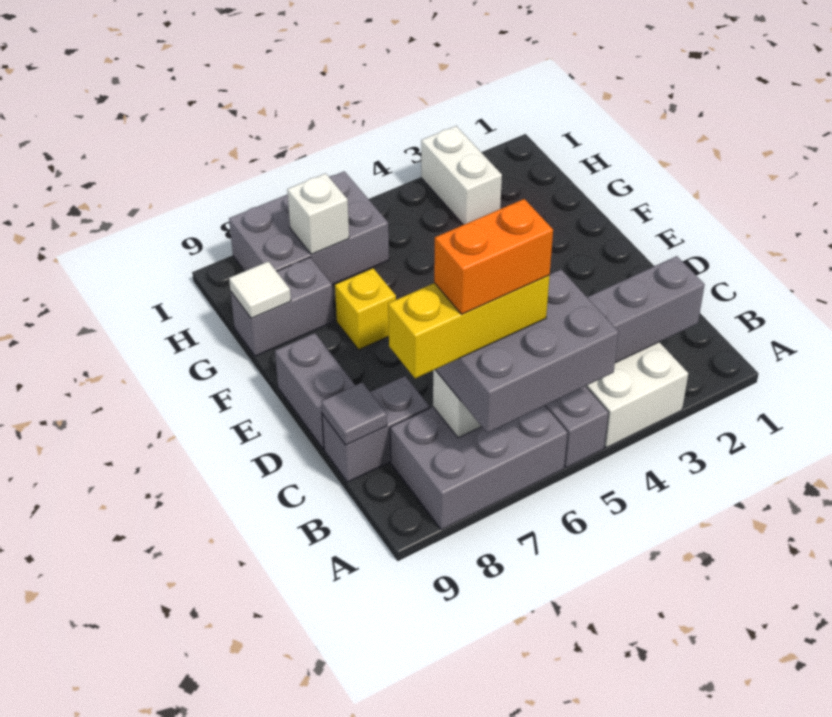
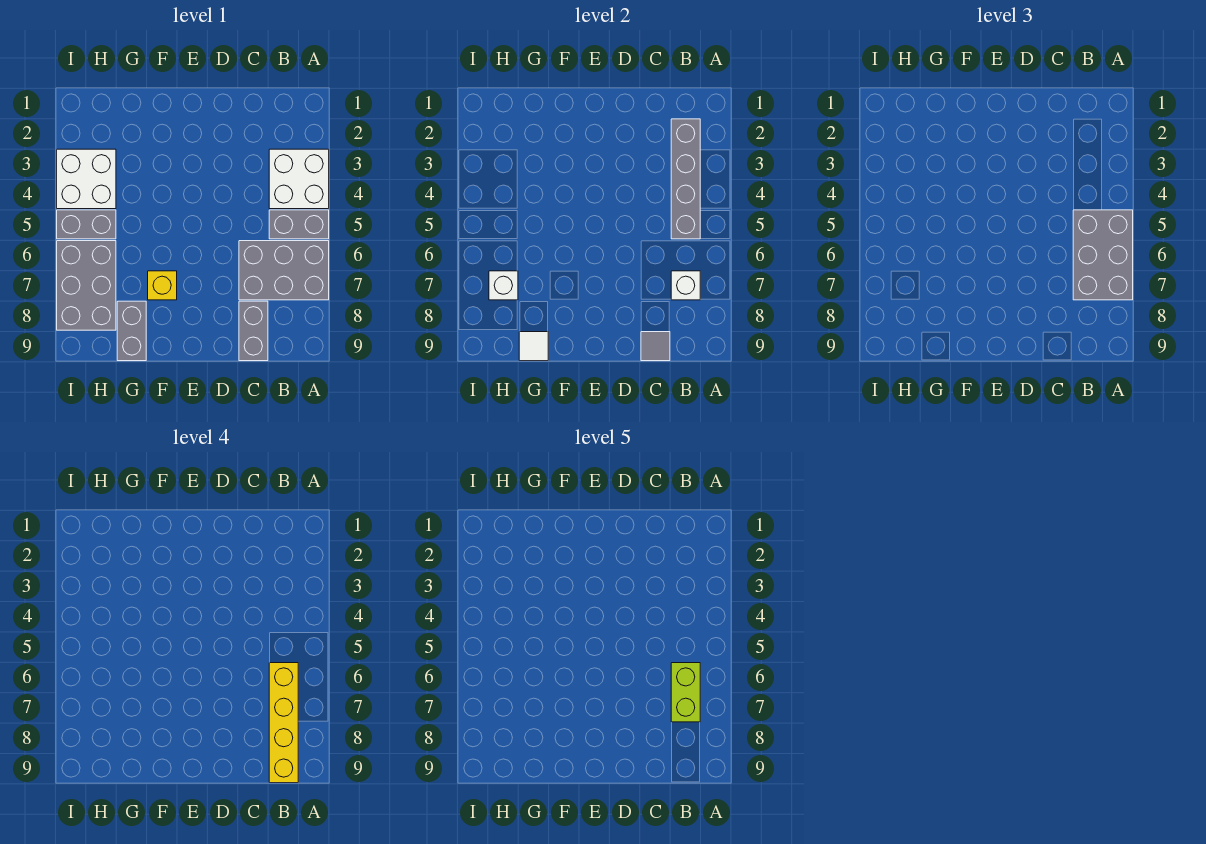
grey 2x3 brick [390,406,568,530] -> grey 2x3 brick turned to [239,241,329,300]
yellow 1x3 brick [388,275,550,378] -> yellow 1x4 brick [269,663,298,783]
orange 1x2 brick [434,199,553,314] -> lime 1x2 brick [671,663,700,722]
grey 1x2 brick [275,333,355,449] -> grey 1x2 brick moved to [57,210,116,239]
white 1x2 brick [421,126,502,225] -> white 2x2 brick [57,149,116,209]

